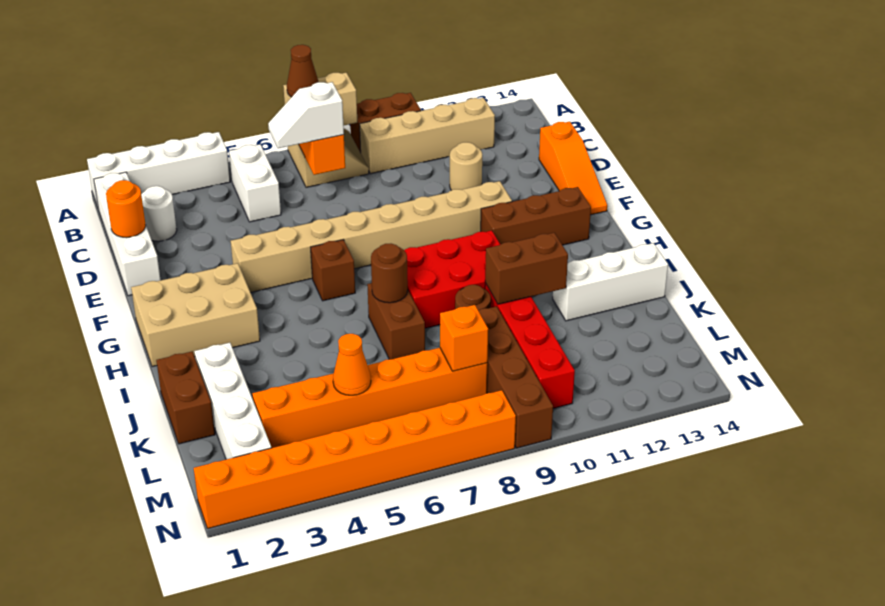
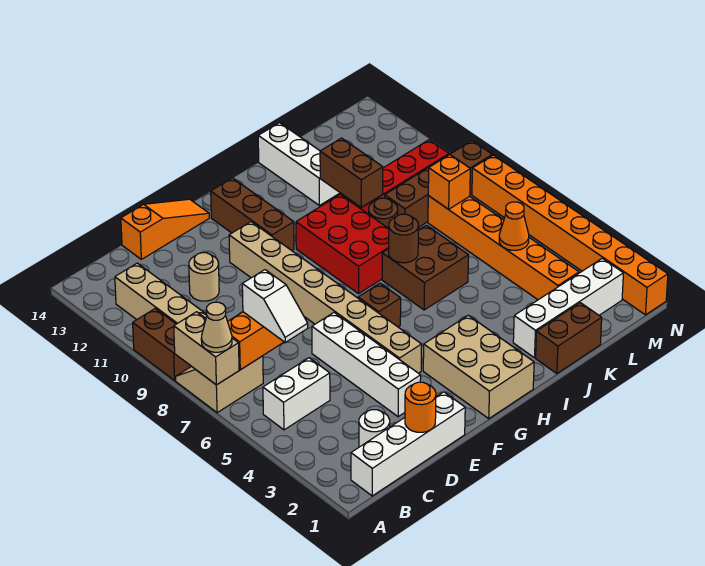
white 1x4 brick [87,132,230,207] -> white 1x4 brick moved to [312,313,421,417]
brown 1x1 cone [287,45,319,97] -> tan 1x1 cone [201,302,232,352]
brown 1x2 brick [367,283,425,359] -> brown 2x2 brick [382,225,469,310]

